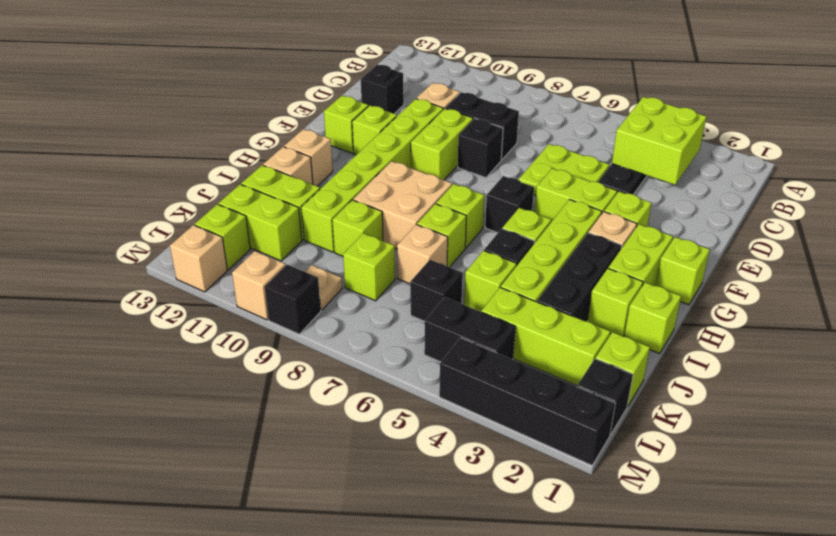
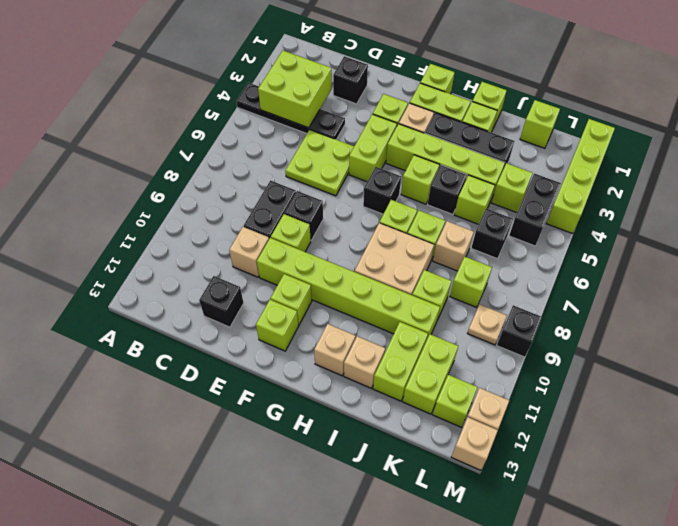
lime 1x2 brick [411,109,473,180] -> lime 1x1 brick [271,214,311,252]
lime 1x3 brick [481,287,610,386] -> lime 1x1 brick [492,163,533,213]
black 1x1 brick [577,359,633,435] -> black 1x1 brick moved to [333,56,368,104]
black 1x4 brick [439,338,615,465] -> lime 1x4 brick [546,119,615,234]
tan 1x1 brick [232,251,286,320] -> tan 1x1 brick moved to [451,417,498,470]

